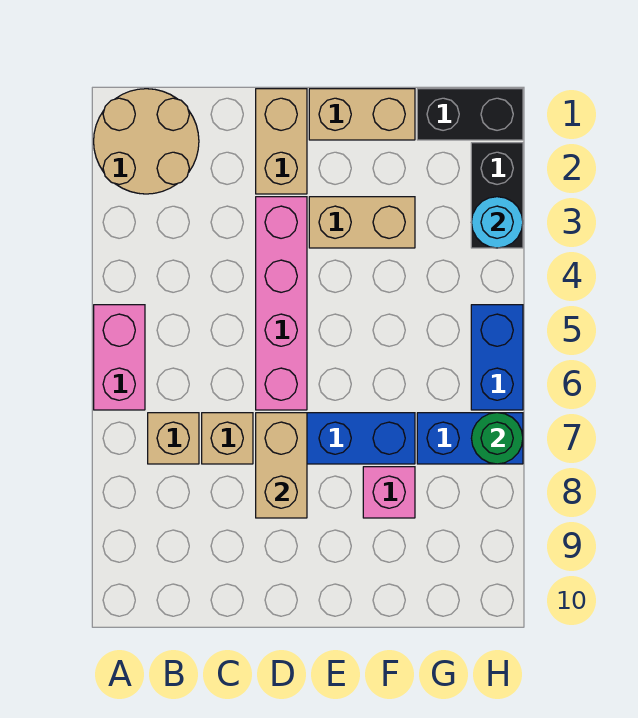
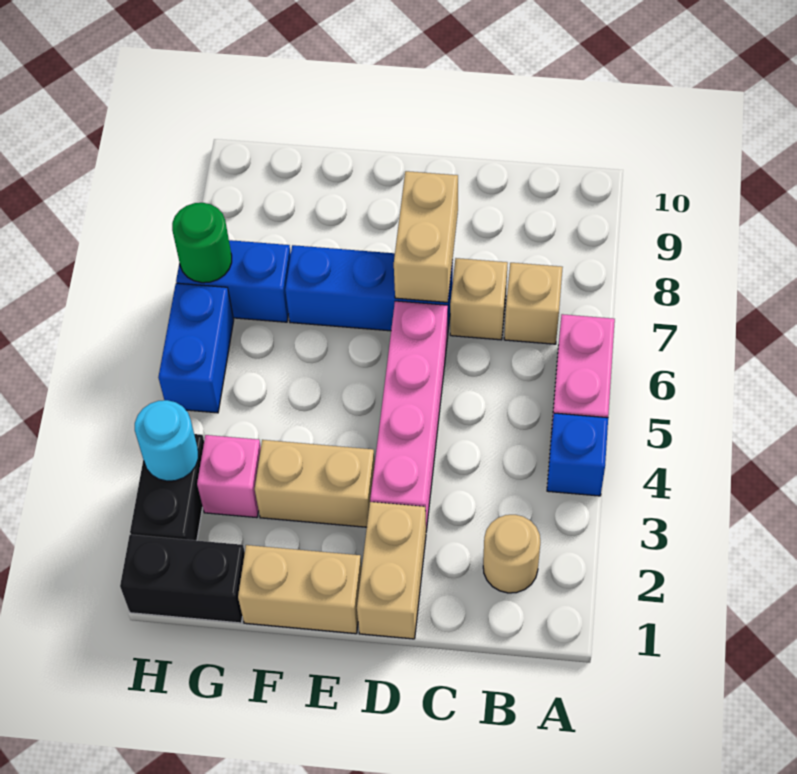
tan 2x2 round brick [94,89,199,194] -> tan 1x1 round brick [483,515,540,593]
none -> blue 1x1 brick [547,413,608,496]
pink 1x1 brick [363,467,415,518] -> pink 1x1 brick moved to [197,435,261,518]

